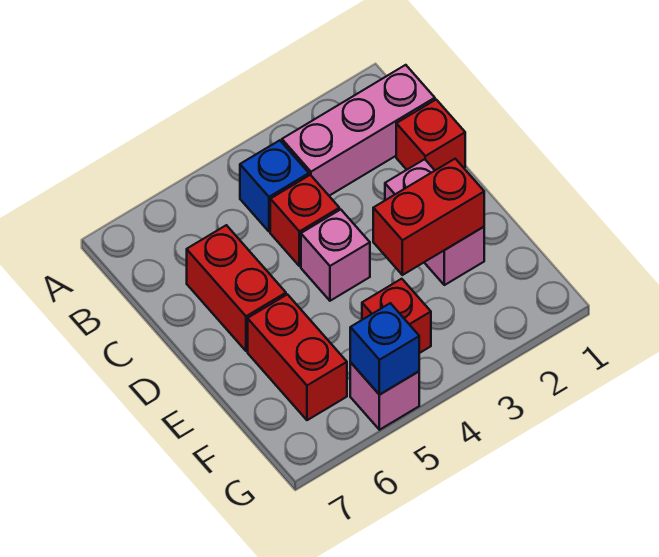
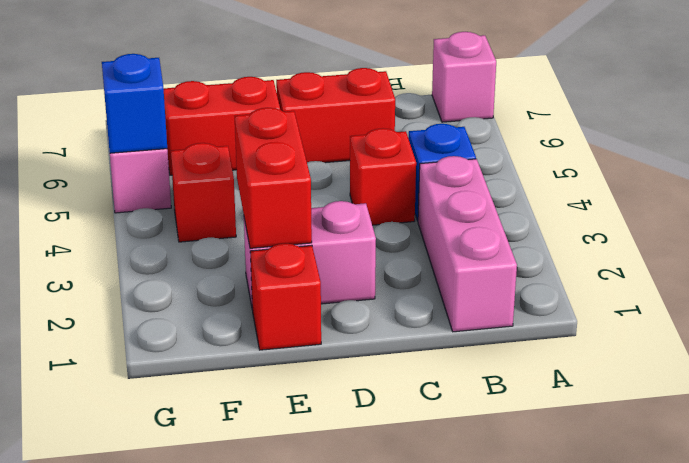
red 1x1 brick [396,100,465,170] -> red 1x1 brick moved to [250,244,321,350]
pink 1x1 brick [301,210,370,301] -> pink 1x1 brick moved to [432,32,496,122]

